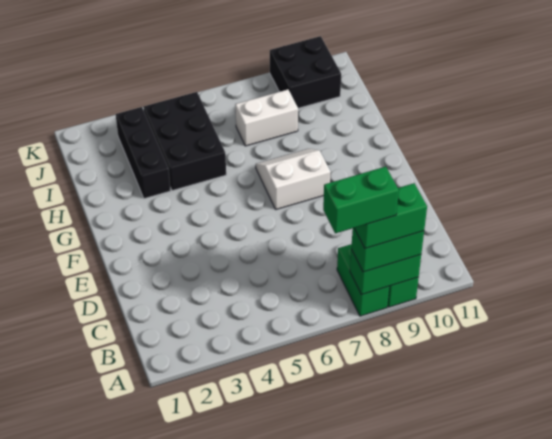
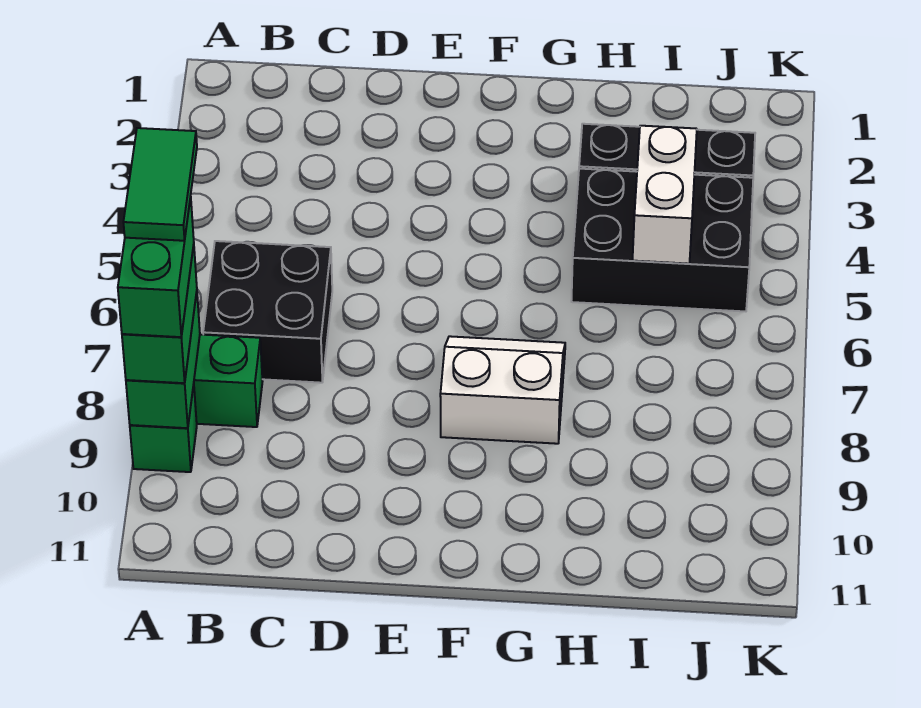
green 1x2 brick [323,167,399,233] -> green 1x2 tile [123,128,197,241]
white 2x2 slope [256,149,330,209] -> white 2x2 slope turned to [440,336,565,444]
white 1x2 brick [235,90,298,146] -> white 1x2 brick moved to [633,126,697,264]
black 2x2 brick [270,36,341,108] -> black 2x2 brick moved to [203,241,332,383]

